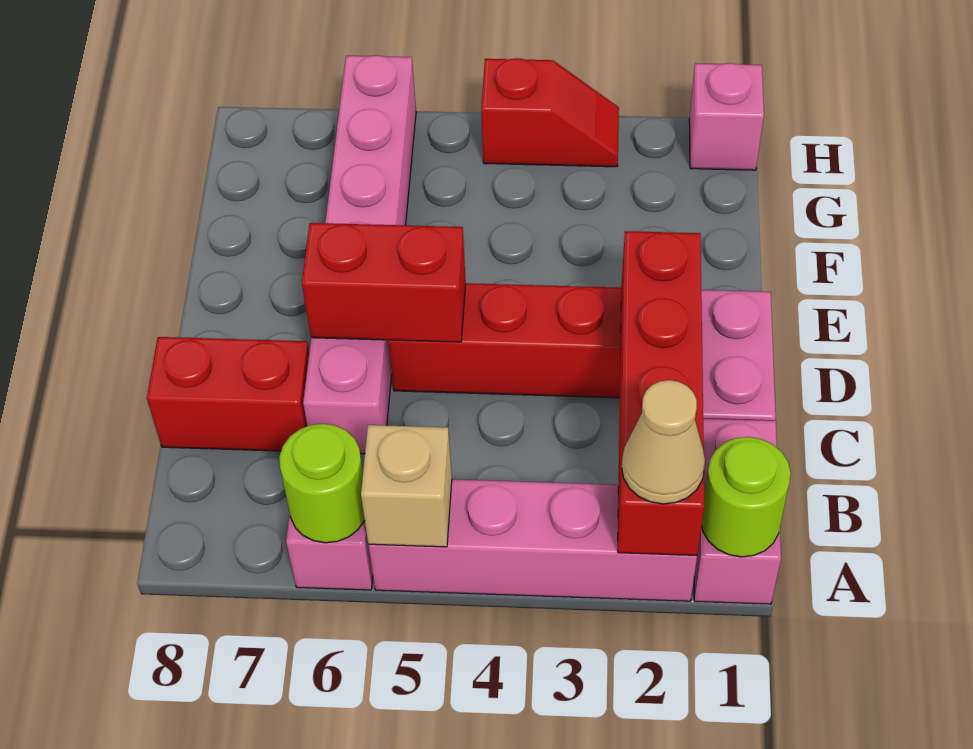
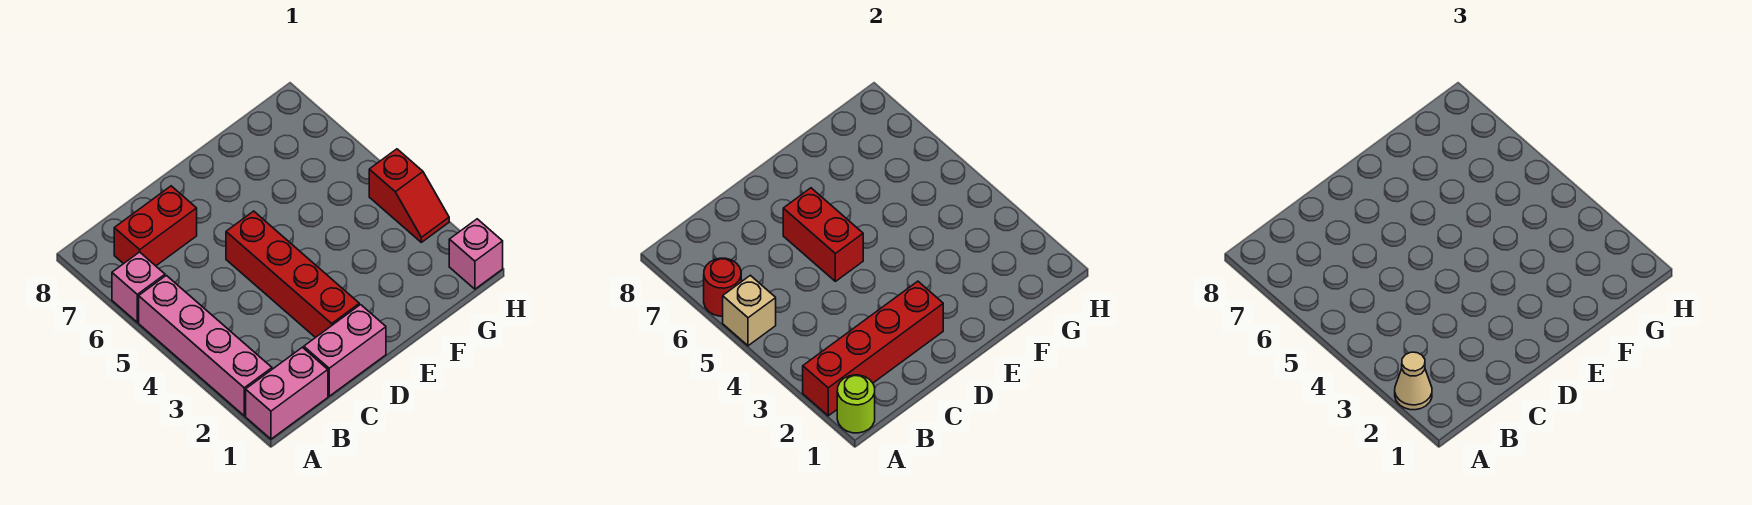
lime 1x1 round brick [279,424,365,543] -> red 1x1 round brick [704,258,741,316]
pink 1x6 brick [303,55,416,454] -> none
red 1x2 brick [147,337,309,451] -> red 1x2 brick turned to [114,186,197,266]

